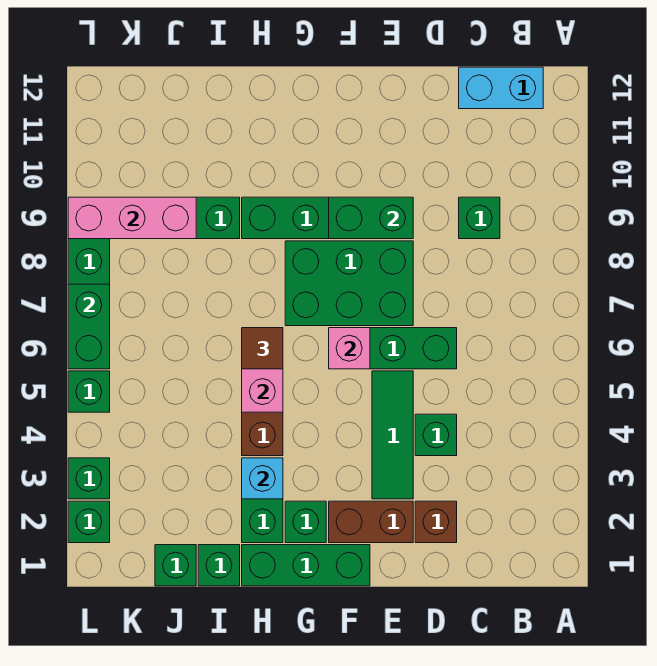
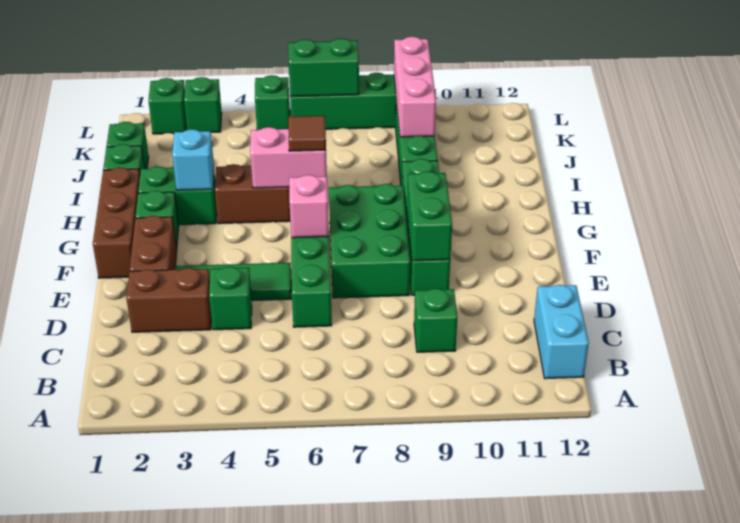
brown 1x1 brick [415,501,457,543] -> brown 1x2 brick [126,268,211,332]
green 1x3 brick [242,545,370,586] -> brown 1x3 brick [93,167,140,278]

